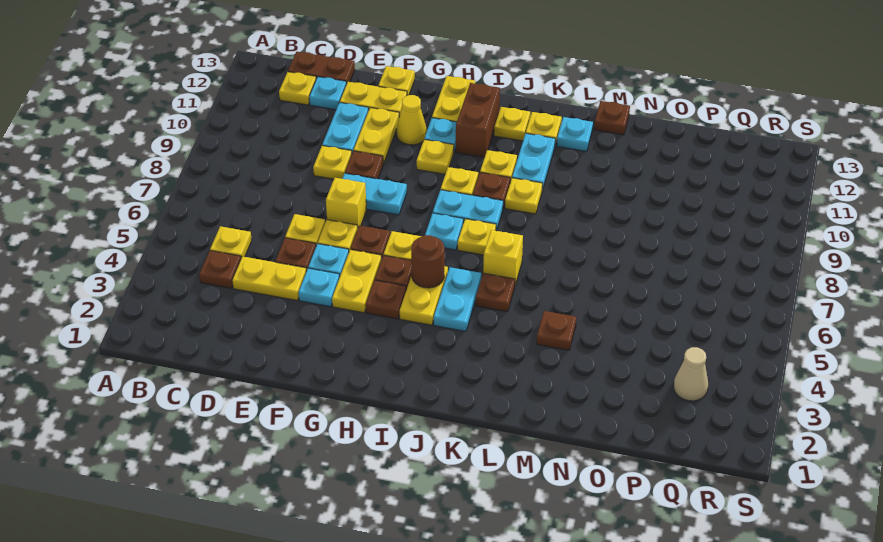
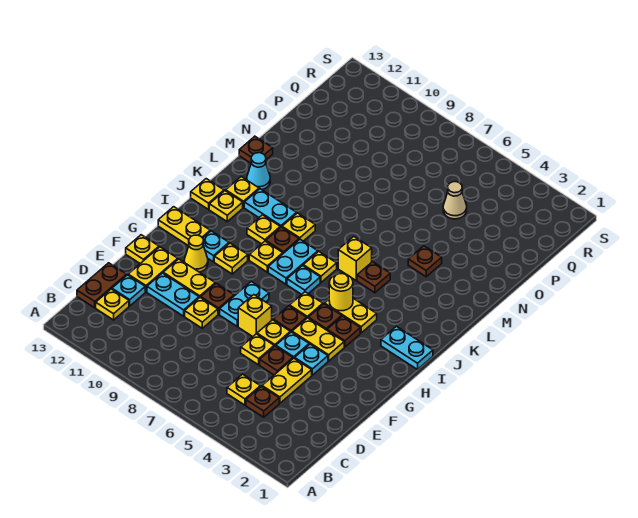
brown 1x1 round brick [411,235,445,288] -> yellow 1x1 round brick [329,274,353,311]
brown 1x2 brick [456,83,500,157] -> none
cyan 1x2 plate [434,267,481,331] -> cyan 1x2 plate moved to [381,326,433,369]
none -> yellow 1x1 plate [191,179,224,209]
cyan 1x1 plate [557,117,593,151] -> cyan 1x1 cone [247,153,270,190]
tan 1x1 cone [674,347,708,401] -> tan 1x1 cone moved to [443,182,467,219]

